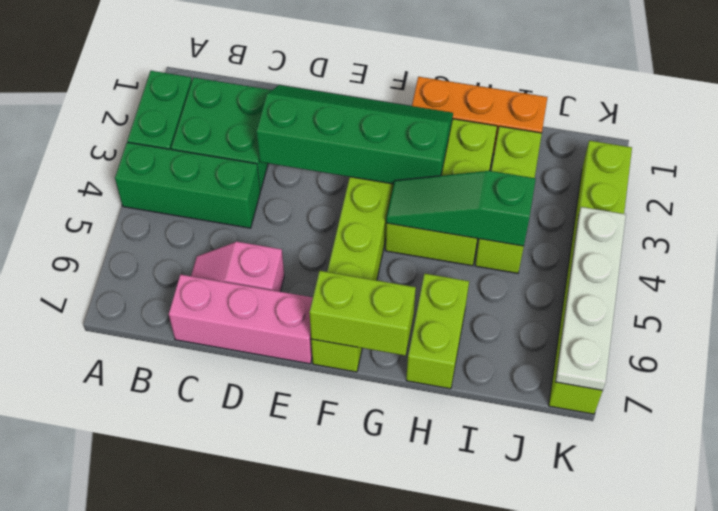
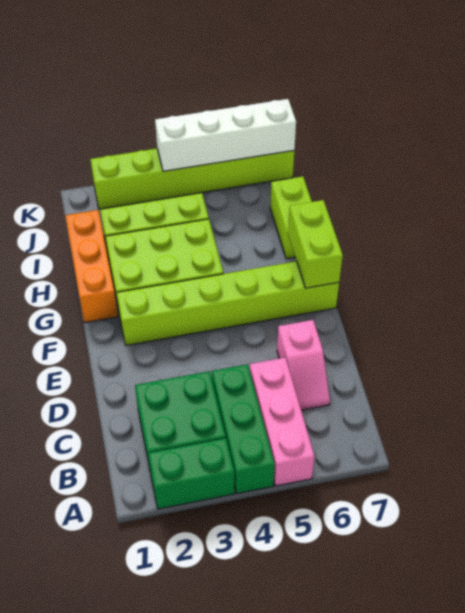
pink 1x3 brick [169,275,313,364] -> pink 1x3 brick moved to [250,357,315,486]
green 2x4 slope [256,85,453,184] -> none
green 1x3 slope [386,171,536,246] -> none
lime 1x2 brick [406,274,469,389] -> lime 1x2 brick turned to [270,177,312,259]
white 1x4 plate [555,207,626,391] -> white 1x4 brick [155,99,296,171]

